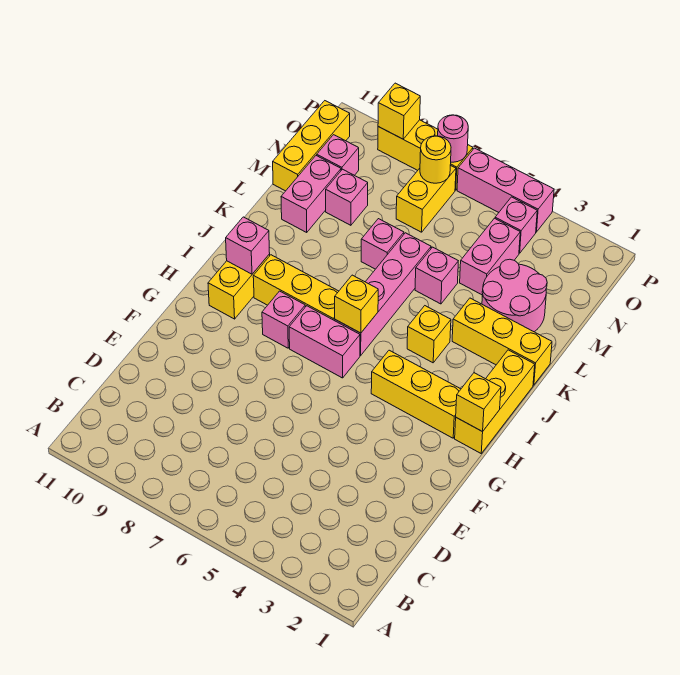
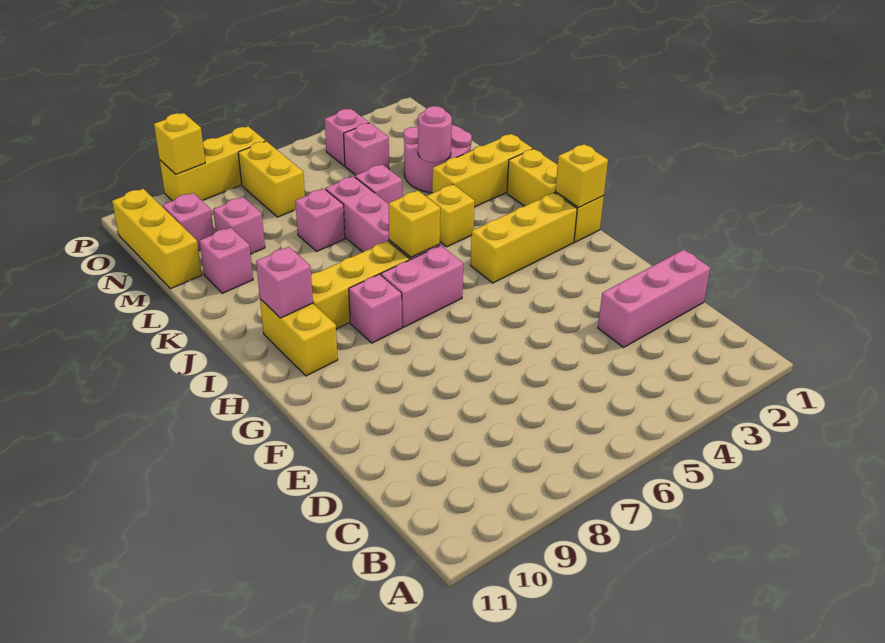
pink 1x2 brick [281,155,341,232] -> pink 1x1 brick [200,228,253,293]
pink 1x2 brick [460,218,520,295] -> pink 1x1 brick [344,123,389,175]
yellow 1x1 round brick [420,136,451,183] -> none
pink 1x3 brick [457,148,554,232] -> pink 1x3 brick moved to [598,250,710,347]
pink 1x1 round brick [438,115,468,162] -> pink 1x1 round brick moved to [418,106,452,163]

